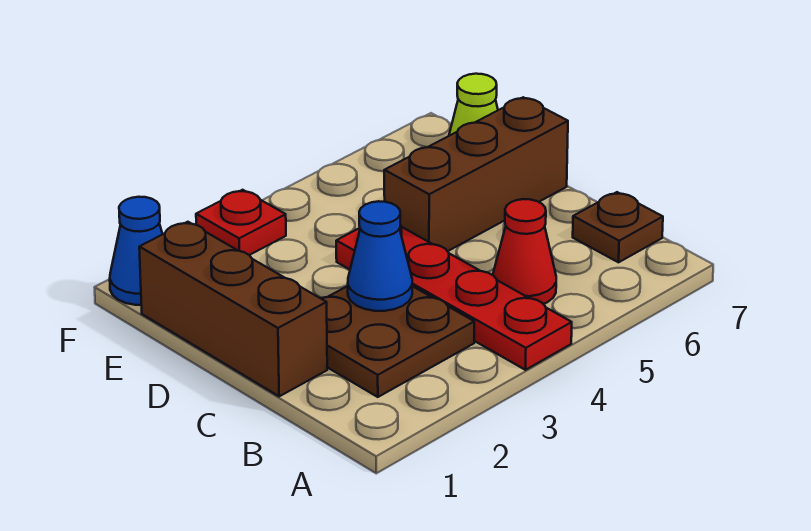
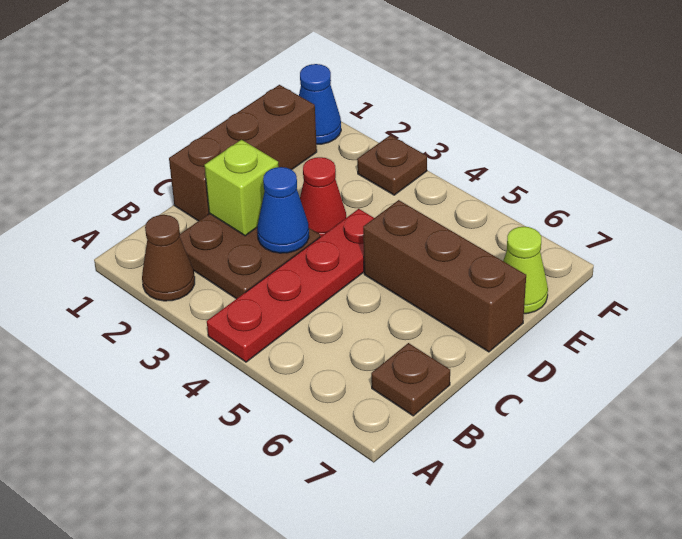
none -> brown 1x1 cone [142,215,195,301]
red 1x1 cone [493,199,556,304] -> red 1x1 cone moved to [300,157,346,237]
none -> lime 1x1 brick [205,140,279,236]
red 1x1 plate [196,190,286,255] -> brown 1x1 plate [357,135,427,195]

